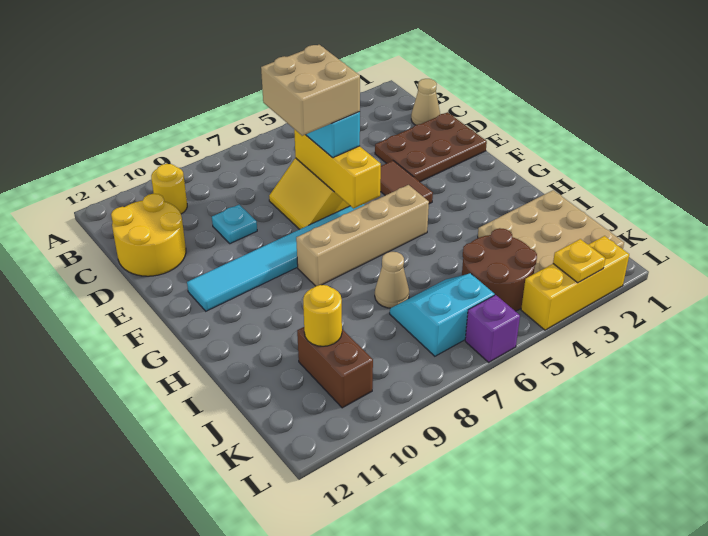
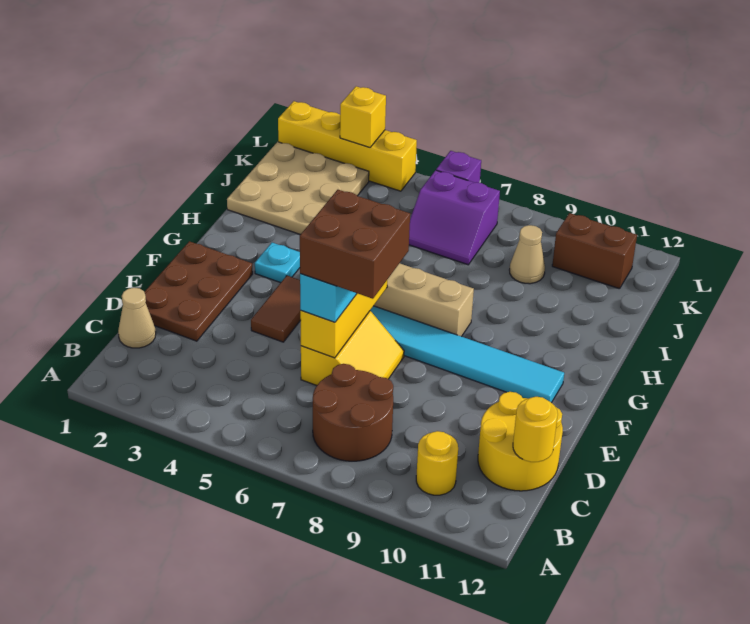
brown 2x3 plate [375,112,487,182] -> brown 2x3 plate turned to [144,241,253,341]
tan 2x2 brick [261,45,360,136] -> brown 2x2 brick [300,190,410,299]
cyan 1x1 plate [212,205,257,244] -> cyan 1x1 plate moved to [255,243,300,283]
tan 1x1 cone [375,252,409,308] -> tan 1x1 cone moved to [510,225,545,284]
brown 2x2 round brick [462,228,537,311] -> brown 2x2 round brick moved to [313,364,393,461]
cyan 2x2 slope [390,273,494,356] -> purple 2x2 slope [409,170,500,265]
brown 1x2 brick [297,327,373,408] -> brown 1x2 brick turned to [552,213,637,289]
yellow 1x1 round brick [303,285,342,346] -> yellow 1x1 round brick moved to [513,397,558,462]
yellow 1x3 brick [521,236,629,330] -> yellow 1x4 brick [278,101,417,191]
yellow 1x1 plate [553,239,605,283] -> yellow 1x1 brick [340,86,386,148]

